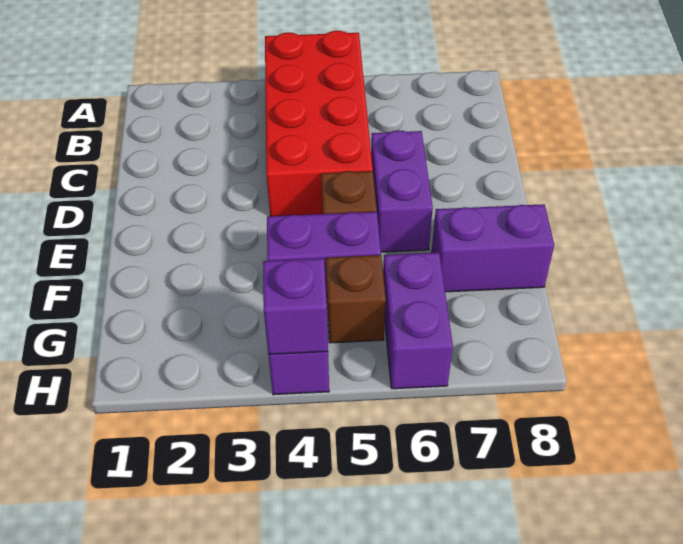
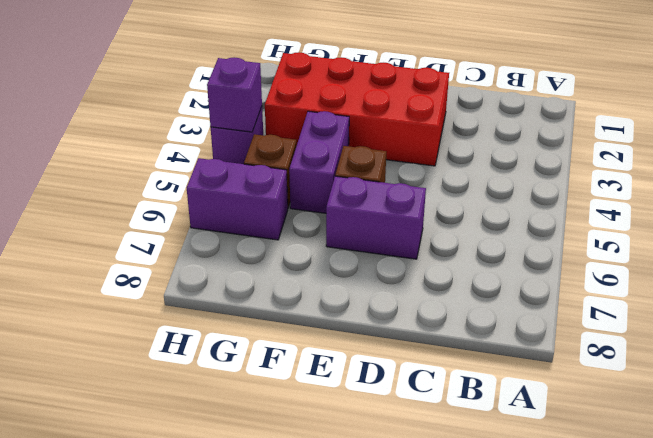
red 2x4 brick [265,31,373,216] -> red 2x4 brick moved to [265,52,449,166]
purple 1x2 brick [432,204,554,292] -> none

